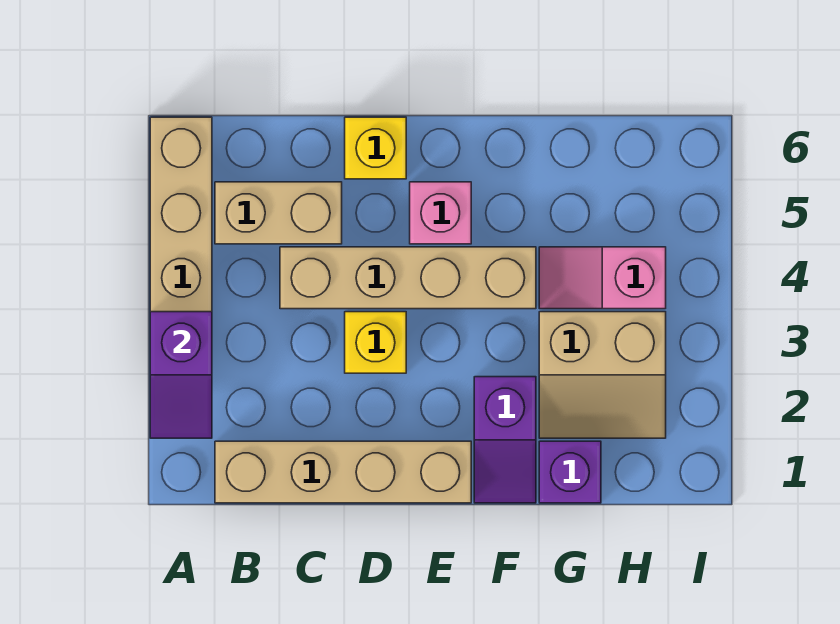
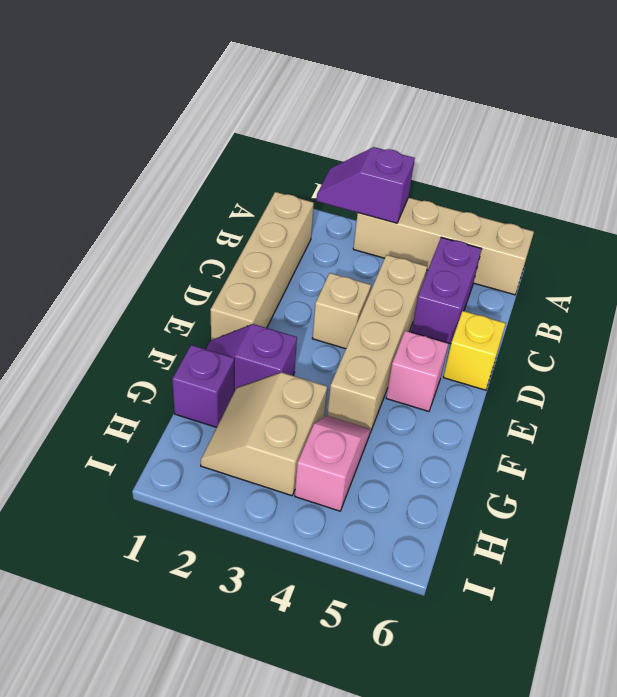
tan 1x2 brick [215,182,342,244] -> purple 1x2 brick [411,237,481,344]
yellow 1x1 brick [345,312,406,373] -> tan 1x1 brick [312,273,371,349]

